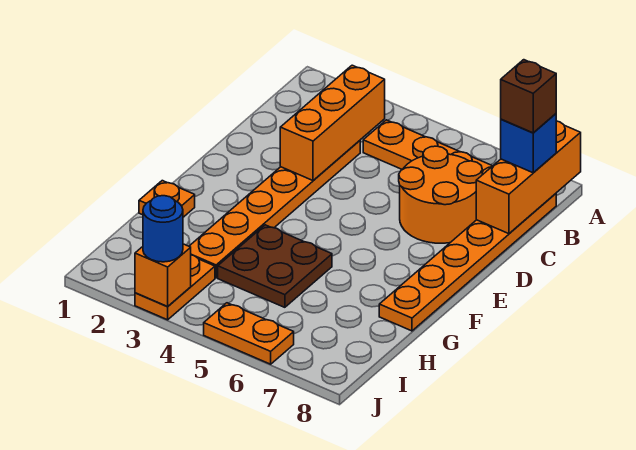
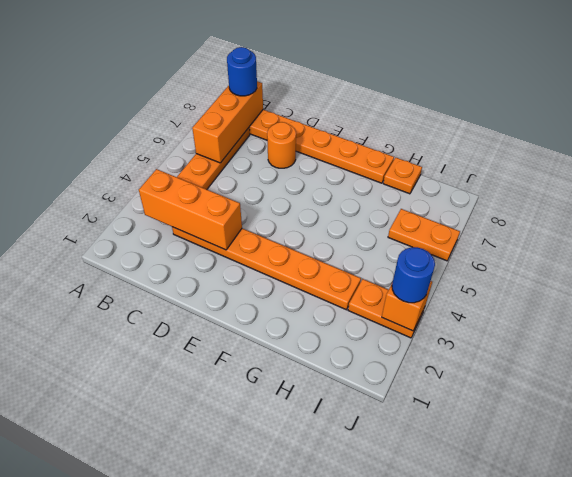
orange 1x3 brick [476,121,581,234] -> orange 1x3 brick turned to [192,81,263,163]
blue 1x1 brick [501,114,556,173] -> blue 1x1 round brick [227,47,257,96]
brown 1x1 brick [501,60,556,133] -> none
orange 2x2 round brick [399,146,482,243] -> orange 1x1 round brick [267,122,296,168]
orange 1x1 plate [139,181,195,217] -> orange 1x1 plate moved to [383,158,422,194]
brown 2x2 plate [218,225,332,307] -> none
orange 1x2 plate [204,303,294,364] -> orange 1x2 plate turned to [388,209,460,261]

